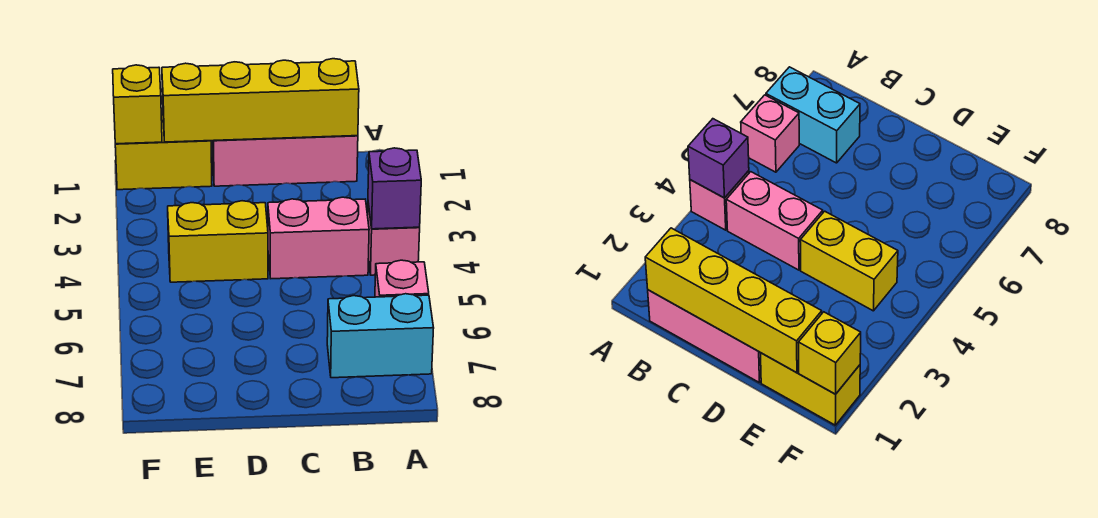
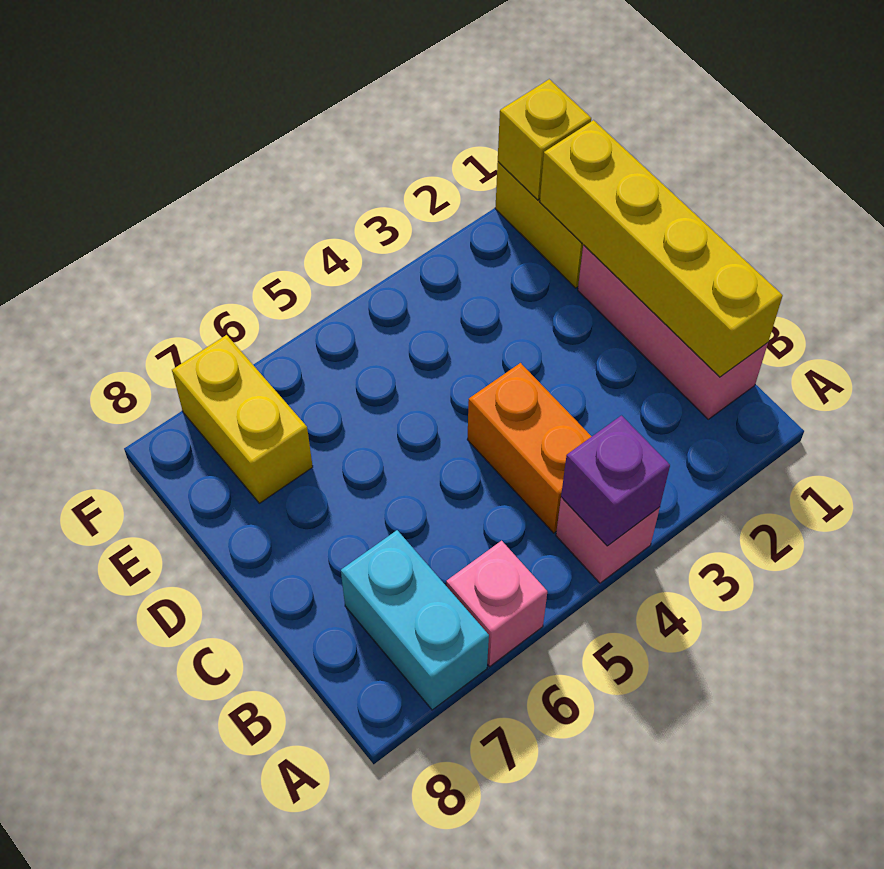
pink 1x2 brick [268,197,369,279] -> orange 1x2 brick [467,363,592,533]
yellow 1x2 brick [168,201,268,282] -> yellow 1x2 brick moved to [172,335,313,503]

